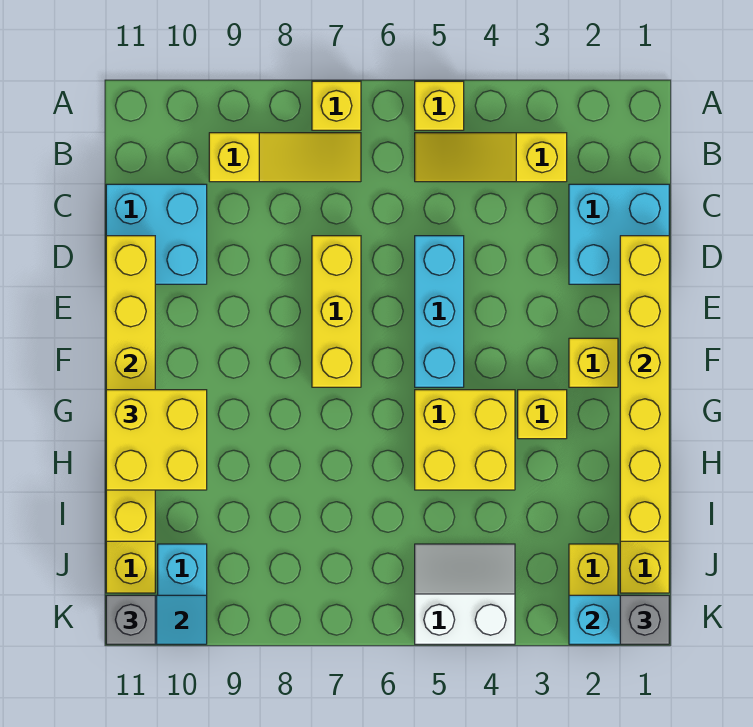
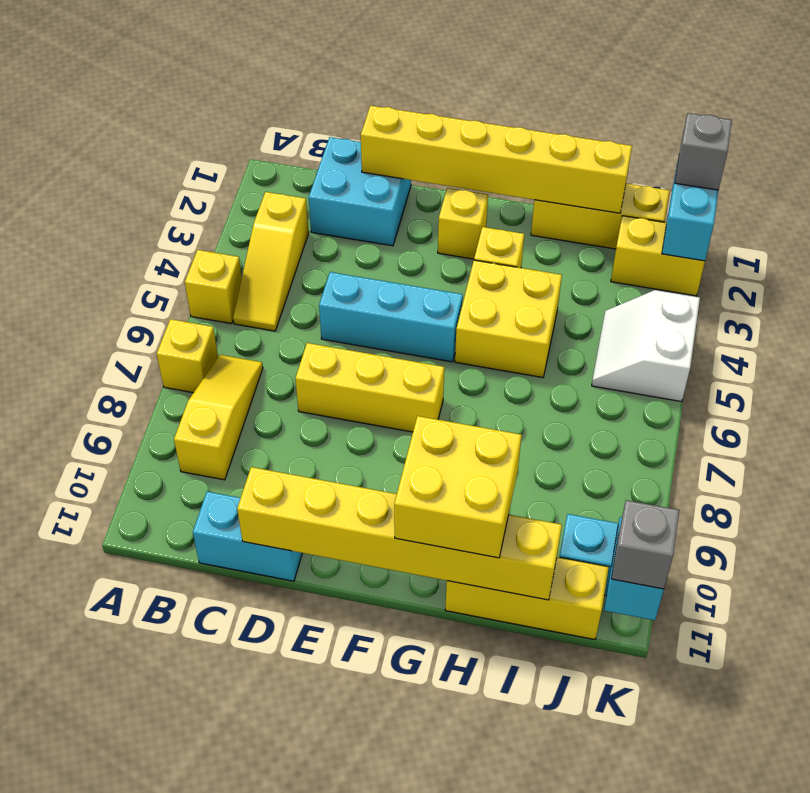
cyan 2x2 brick [106,184,207,284] -> cyan 1x2 brick [193,492,302,581]

